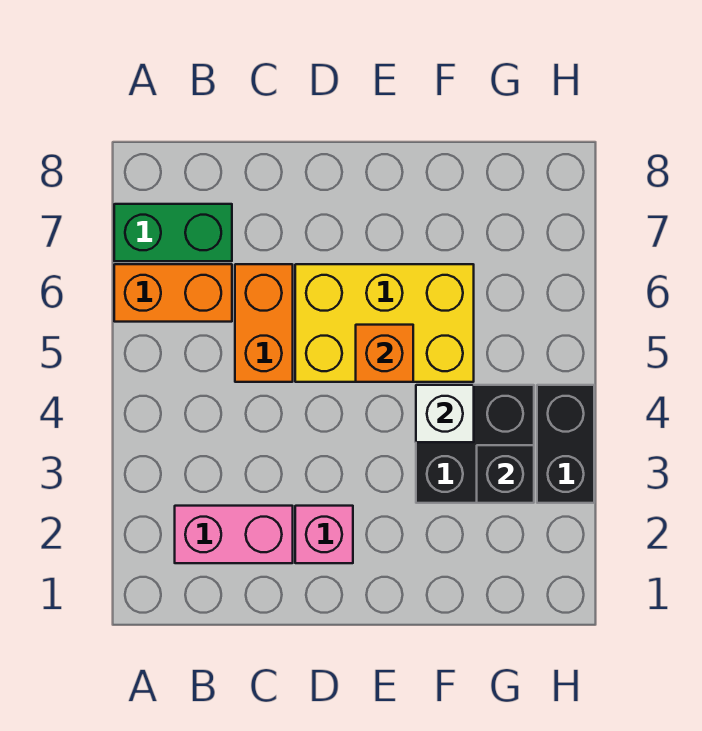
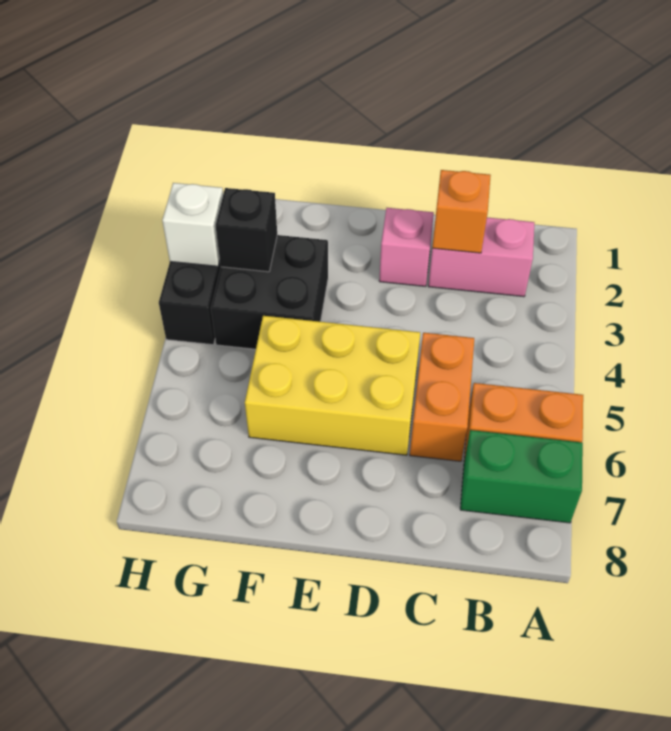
orange 1x1 brick [356,325,413,382] -> orange 1x1 brick moved to [432,170,491,253]
white 1x1 brick [416,385,474,442] -> white 1x1 brick moved to [162,183,223,266]

